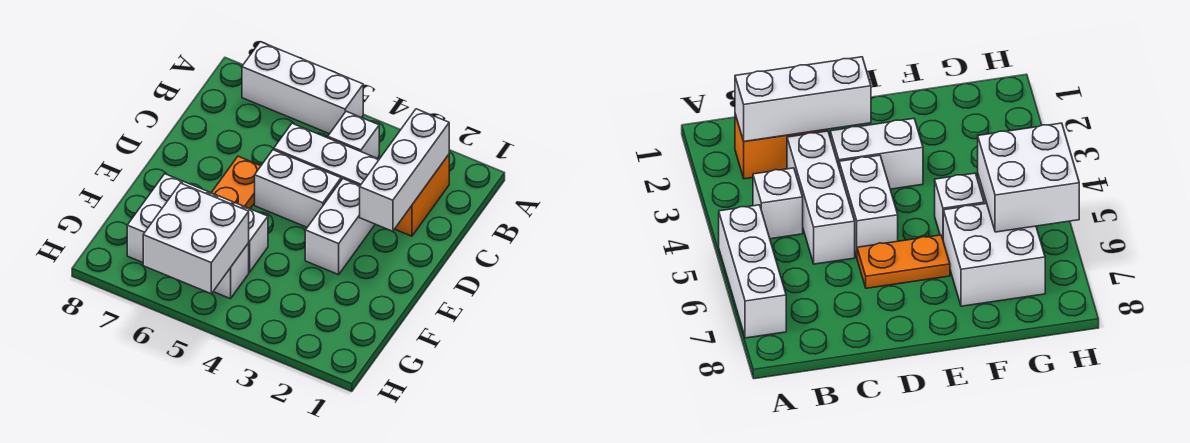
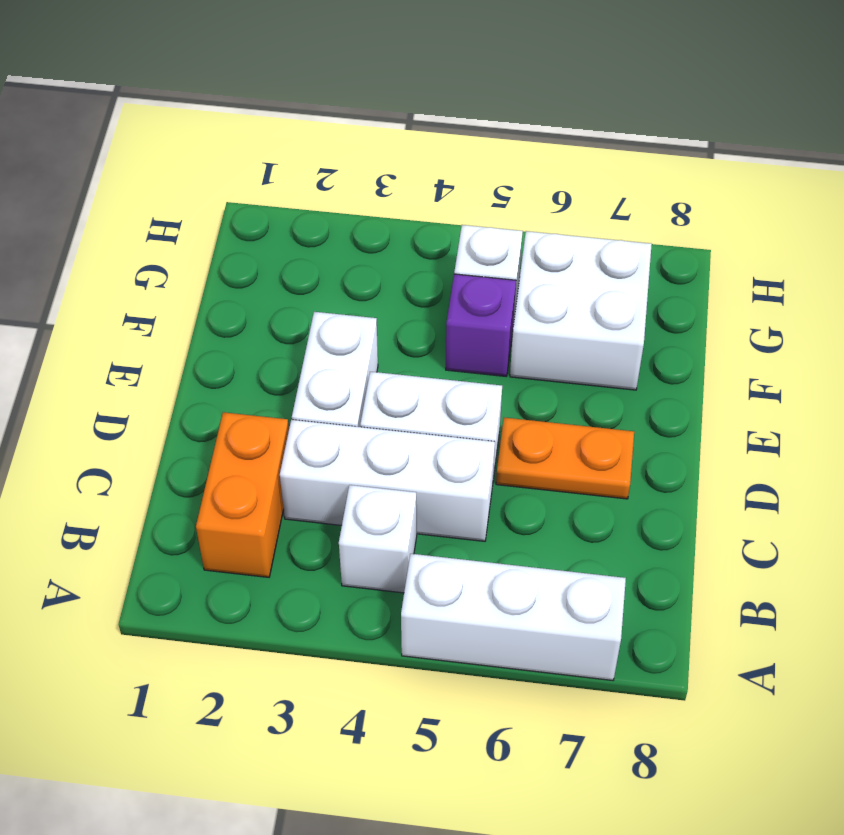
white 1x3 brick [360,109,449,231] -> none
orange 1x2 plate [211,156,261,209] -> orange 1x2 plate turned to [496,418,634,499]
white 1x1 brick [233,203,268,272] -> purple 1x1 brick [446,274,516,376]
white 2x2 brick [143,183,249,294] -> none

